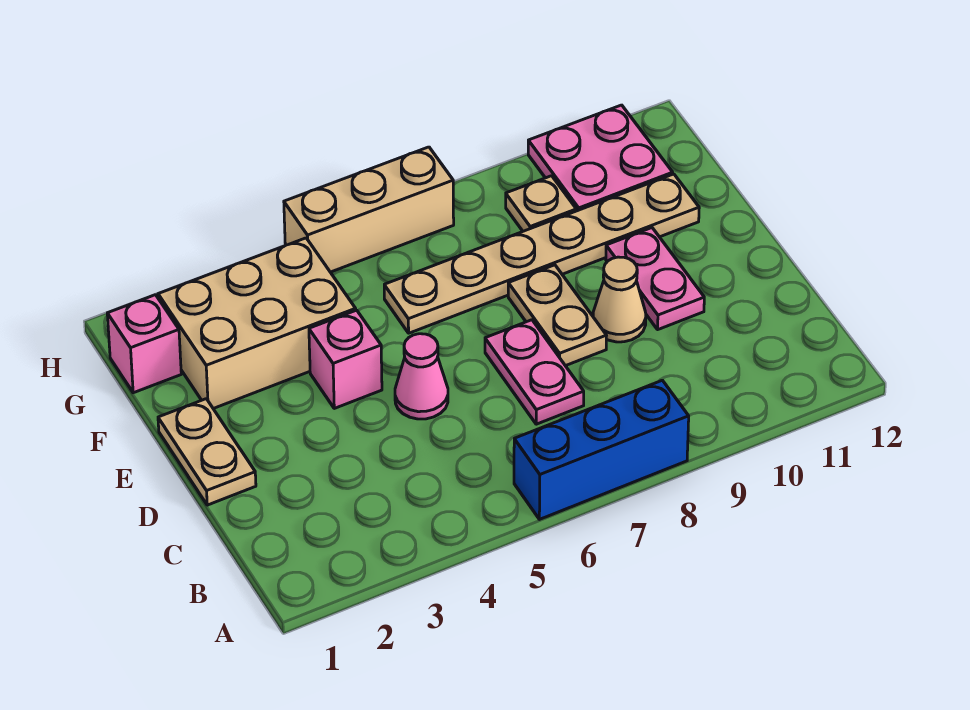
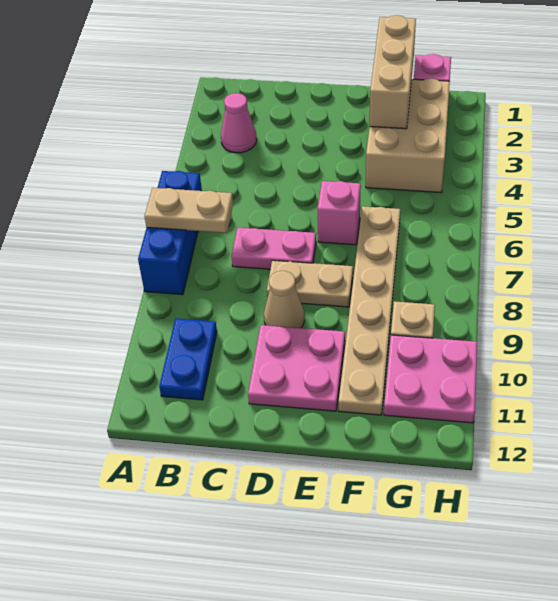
none -> blue 1x2 plate [159,318,217,400]
tan 1x2 plate [158,399,256,505] -> tan 1x2 plate moved to [145,188,233,233]
pink 1x1 cone [395,334,448,419] -> pink 1x1 cone moved to [221,93,257,153]
pink 1x2 plate [606,228,704,329] -> pink 2x2 plate [248,325,345,411]
pink 1x1 brick [309,310,382,408] -> pink 1x1 brick moved to [318,181,361,245]
tan 1x3 brick [284,147,454,272] -> tan 1x3 brick moved to [370,15,416,129]

